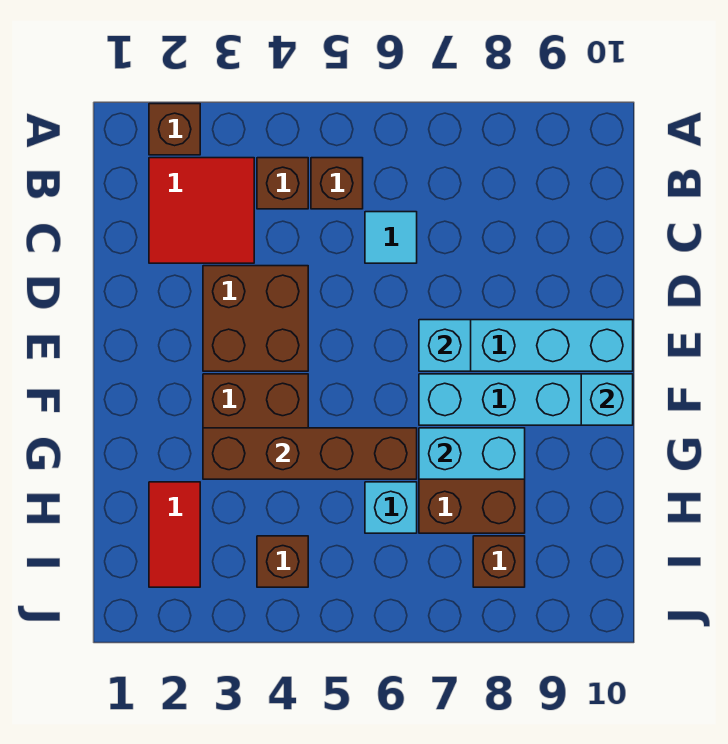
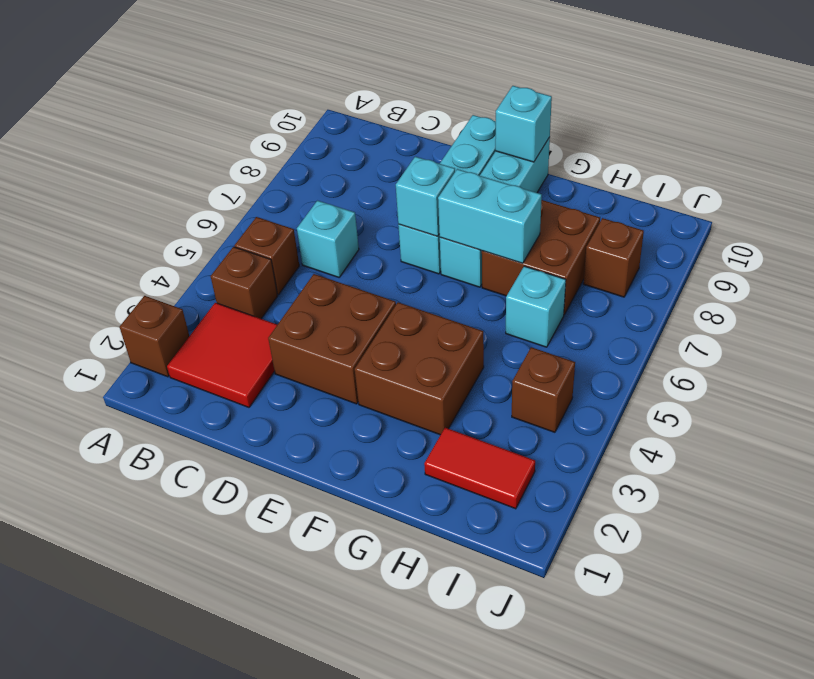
cyan 1x1 tile [365,212,417,263] -> cyan 1x1 brick [297,201,359,277]
brown 1x4 brick [203,428,417,479] -> none
cyan 1x2 brick [419,428,525,479] -> cyan 1x2 brick turned to [438,169,542,263]

